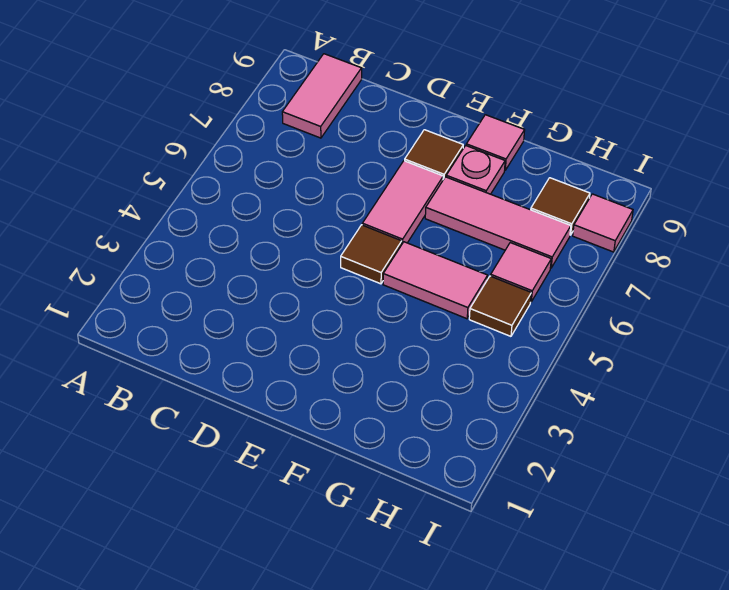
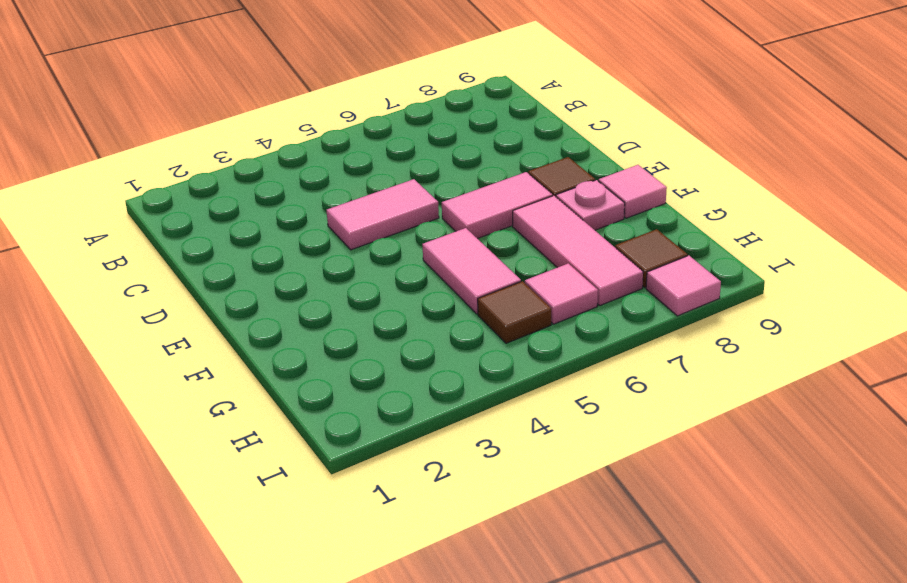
pink 1x2 tile [282,54,362,138] -> pink 1x2 tile moved to [327,179,439,250]
brown 1x1 tile [341,225,402,284] -> none

